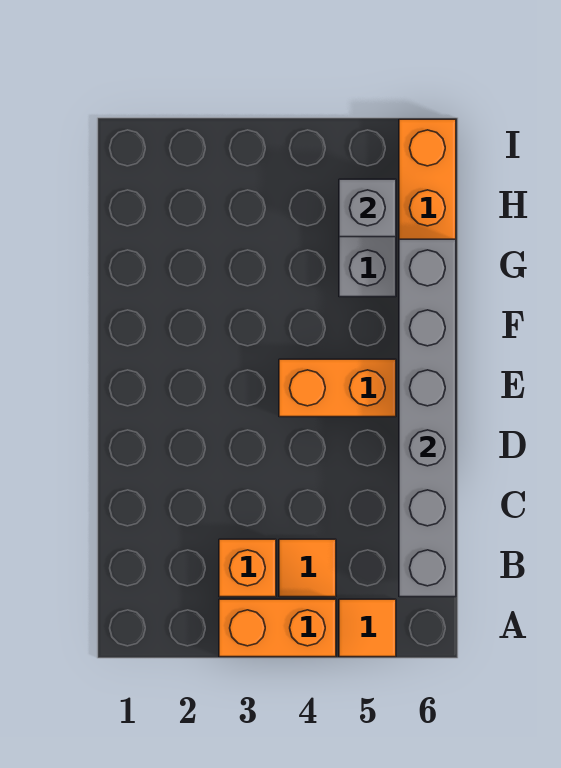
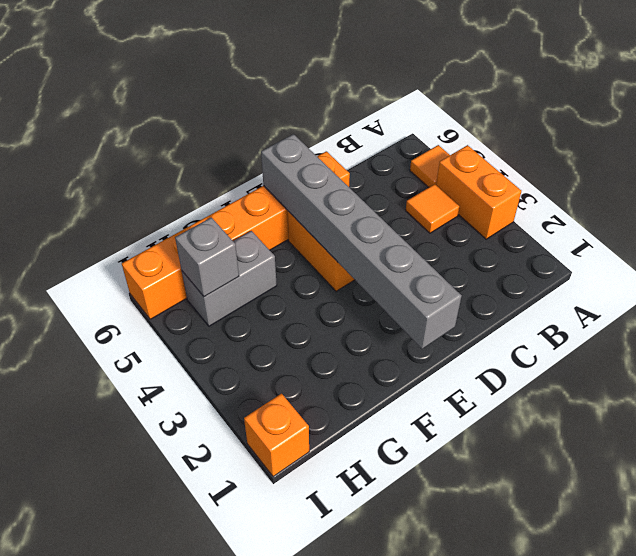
orange 1x1 brick [219,539,276,597] -> orange 1x1 brick moved to [244,394,309,477]
grey 1x6 brick [399,239,456,597] -> grey 1x6 brick turned to [261,134,462,349]

